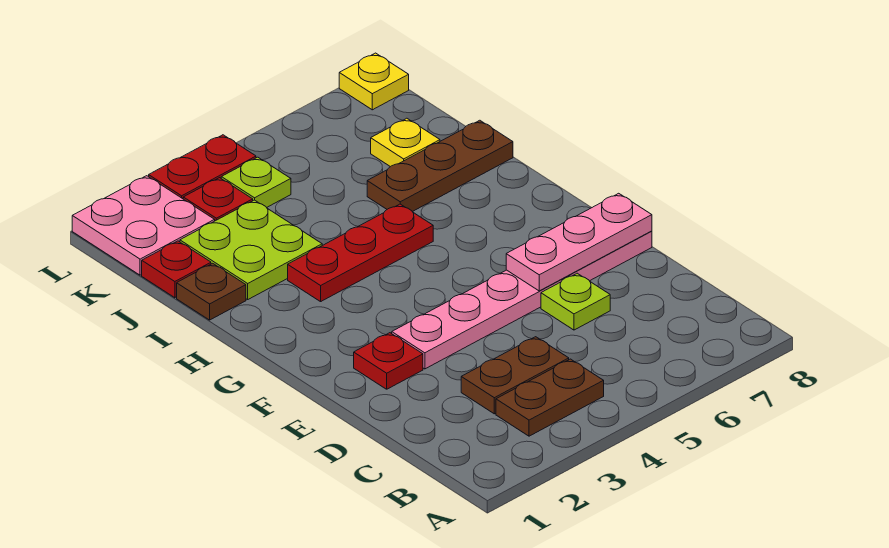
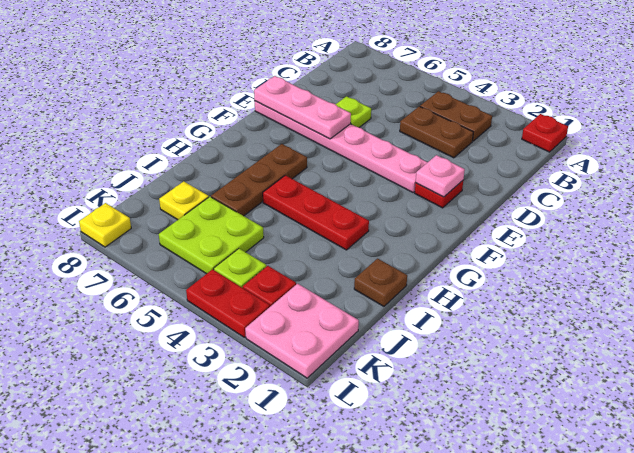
none -> pink 1x1 plate [416,155,465,197]
lime 2x2 plate [180,200,322,299] -> lime 2x2 plate moved to [159,197,264,274]
brown 1x3 plate [367,120,513,212] -> brown 1x3 plate turned to [211,144,307,216]
red 1x1 plate [142,241,211,298] -> red 1x1 plate moved to [522,114,568,152]

